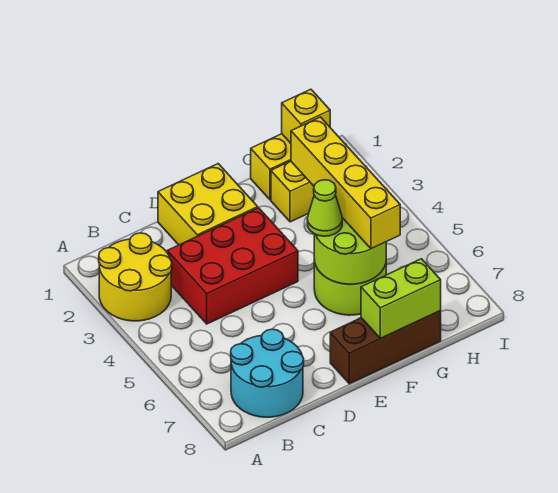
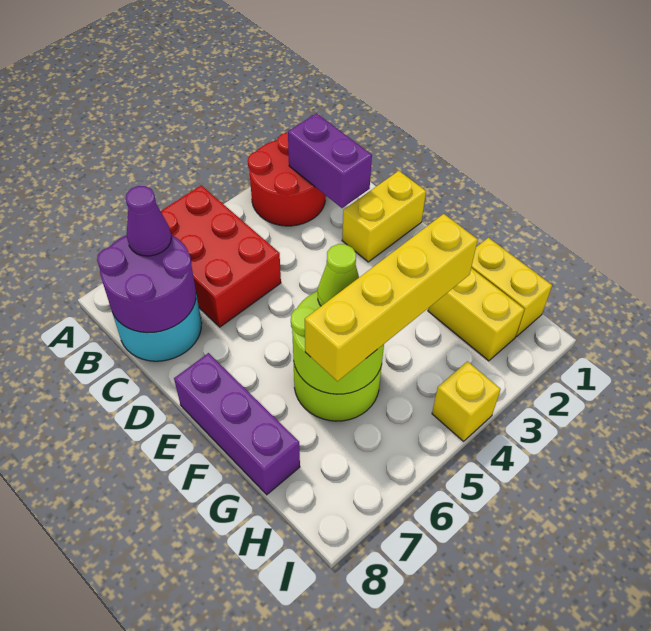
yellow 2x2 round brick [99,233,172,321] -> red 2x2 round brick [248,132,326,226]
none -> purple 1x2 brick [288,113,372,208]
none -> purple 2x2 round brick [97,235,196,333]
none -> purple 1x1 cone [126,186,171,256]
red 2x3 brick [167,208,298,324] -> red 2x3 brick moved to [161,185,281,327]
yellow 2x2 brick [158,164,258,245] -> yellow 1x2 brick [342,171,426,262]
brown 1x3 brick [330,311,441,384] -> purple 1x3 brick [174,353,300,495]
lime 1x2 brick [361,259,441,338] -> none
yellow 1x1 brick [282,89,330,143] -> yellow 1x1 brick moved to [432,361,501,441]

